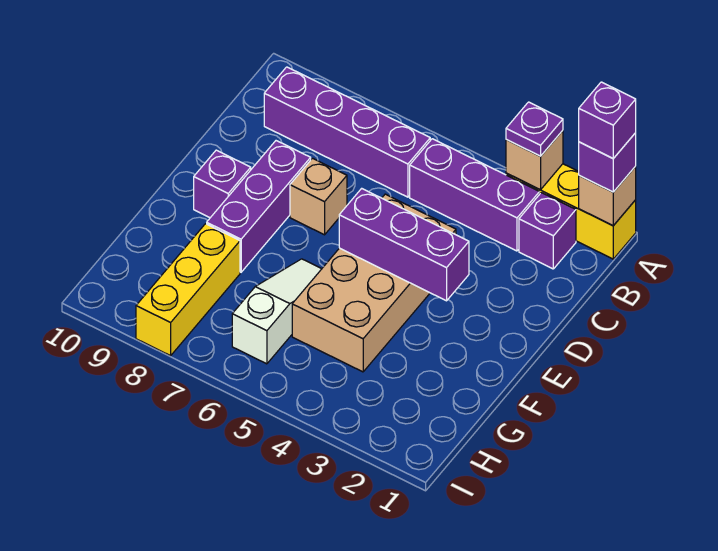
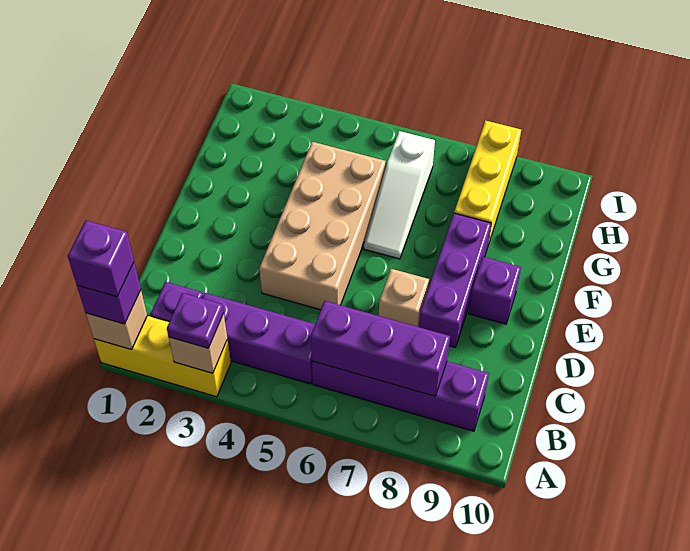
purple 1x3 brick [339,188,469,301] -> purple 1x3 brick moved to [311,301,450,396]

